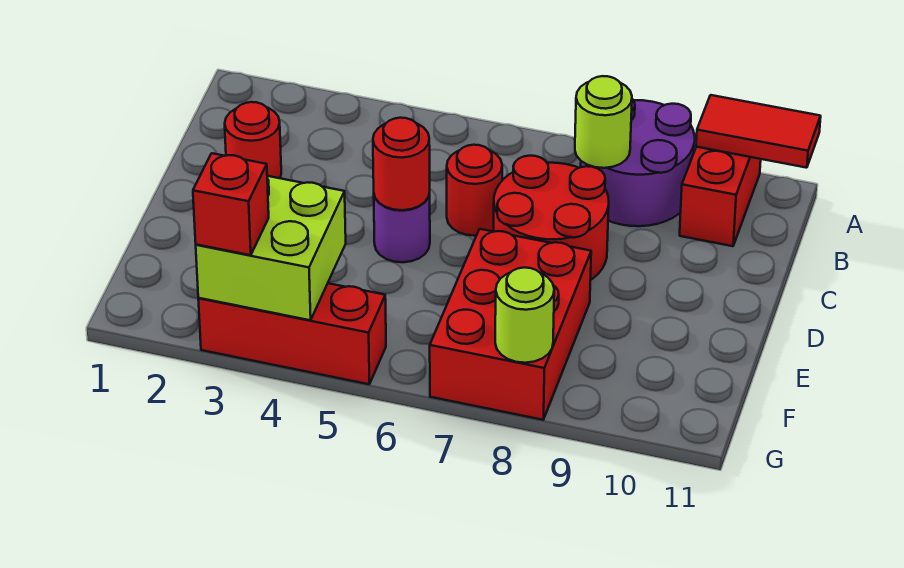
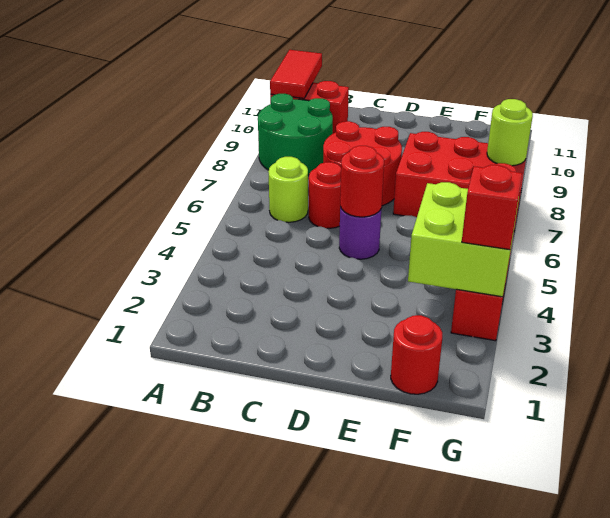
purple 2x2 round brick [581,99,695,226] -> green 2x2 round brick [258,94,333,175]
lime 1x1 round brick [575,76,632,168] -> lime 1x1 round brick moved to [268,157,308,222]
red 1x1 round brick [225,102,281,178] -> red 1x1 round brick moved to [391,315,442,394]

